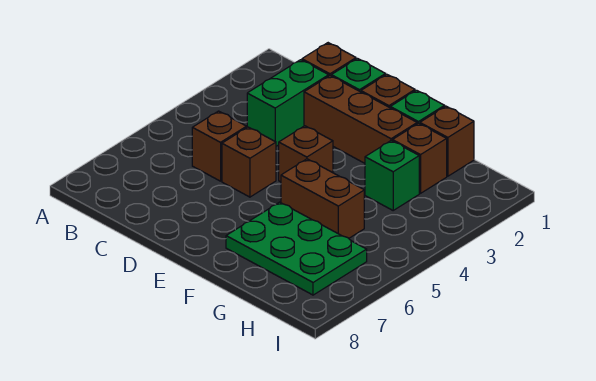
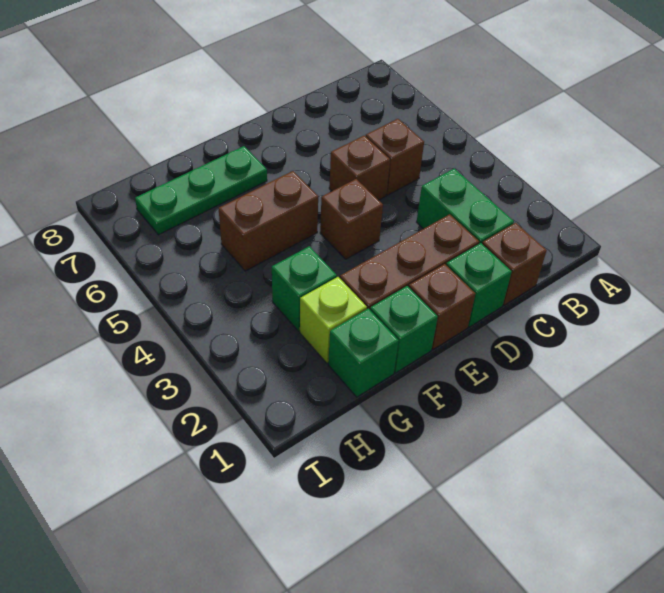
green 2x3 plate [226,202,367,295] -> green 1x3 plate [135,146,267,235]
brown 1x1 brick [420,106,474,176] -> green 1x1 brick [328,308,399,397]
brown 1x1 brick [392,123,447,193] -> lime 1x1 brick [300,277,367,363]

